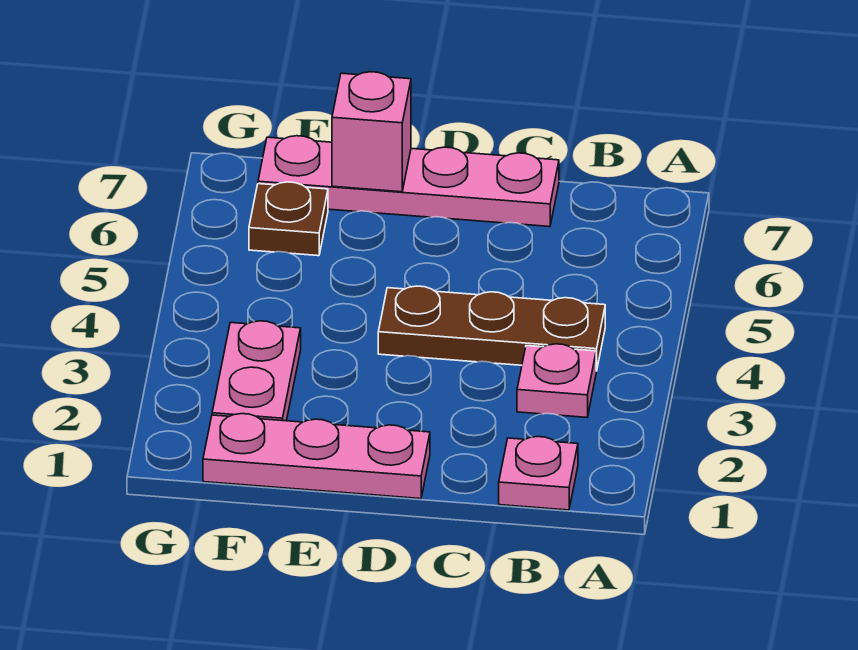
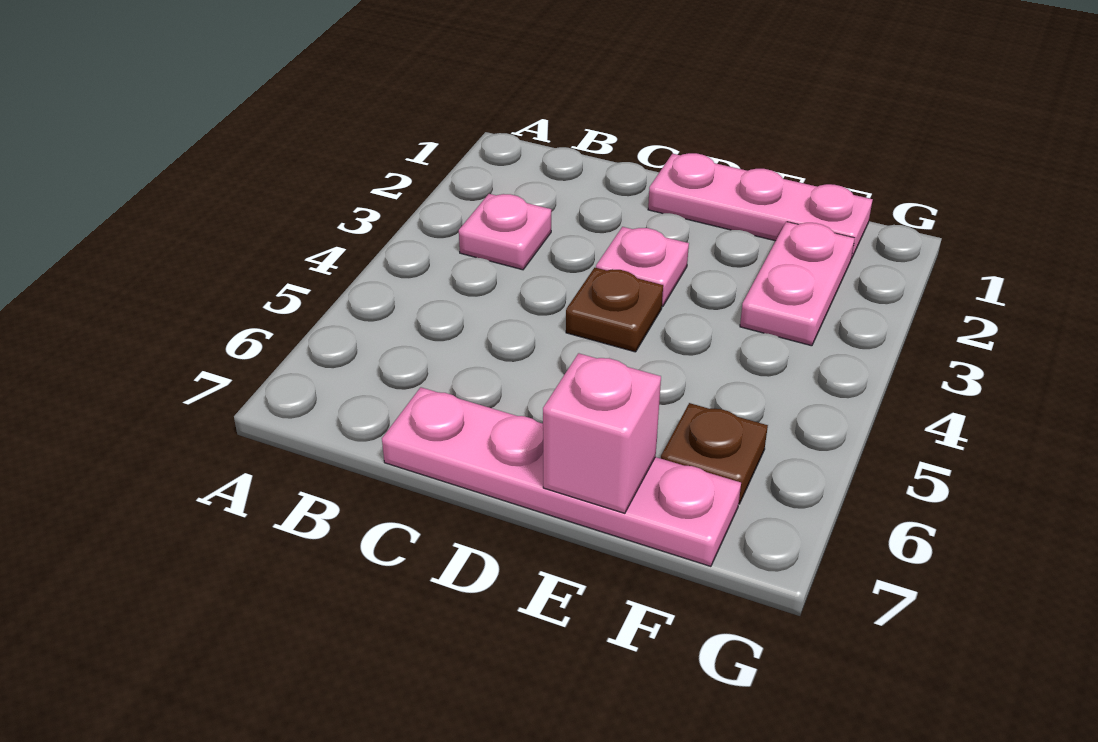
pink 1x1 plate [499,437,578,510] -> pink 1x1 plate moved to [596,227,689,307]
brown 1x3 plate [378,286,605,371] -> brown 1x1 plate [566,268,663,352]

